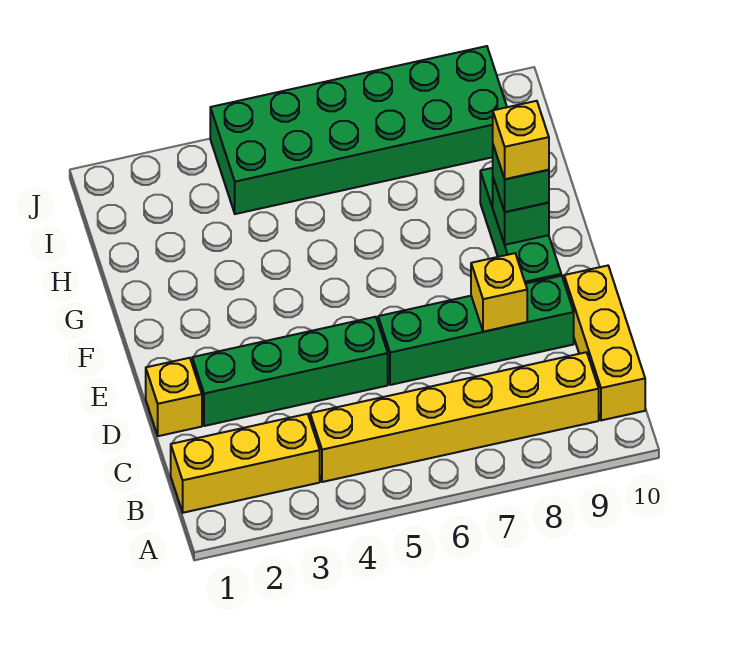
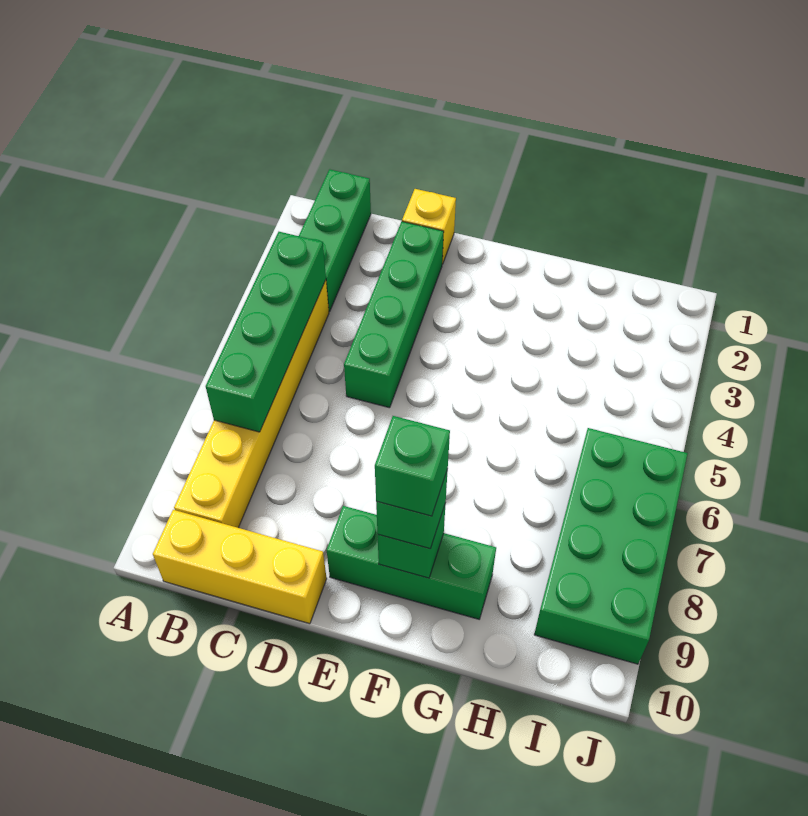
yellow 1x3 brick [171,414,320,513] -> green 1x3 brick [299,169,371,312]
green 1x4 brick [378,276,574,385] -> green 1x4 brick moved to [206,232,326,432]
yellow 1x1 brick [471,253,527,332] -> none
yellow 1x1 brick [493,101,549,179] -> green 1x1 brick [375,416,450,516]
green 2x6 brick [210,46,507,214] -> green 2x4 brick [534,428,688,664]

